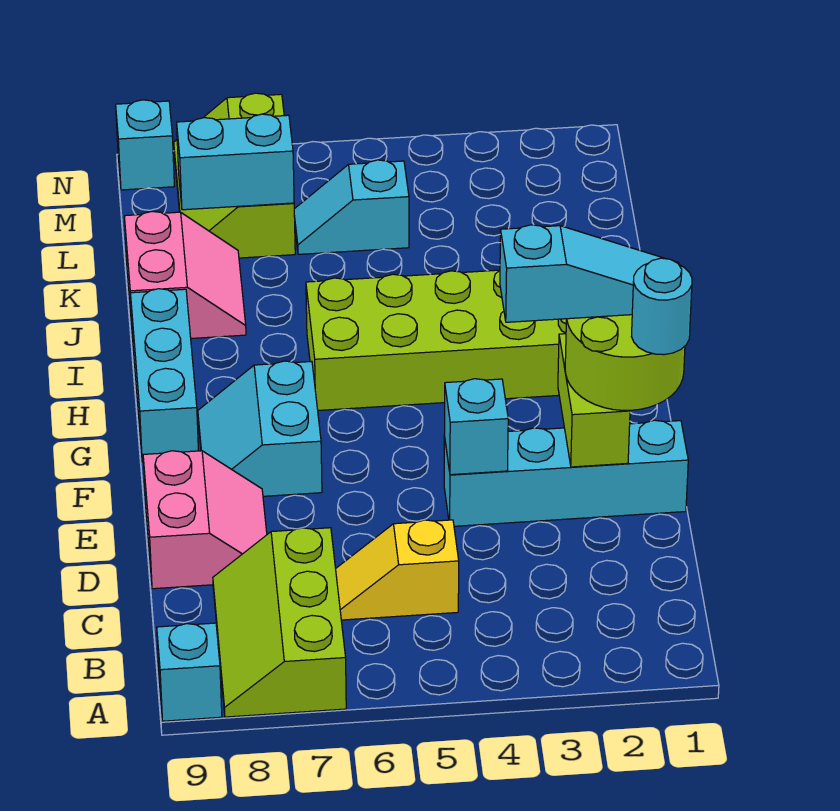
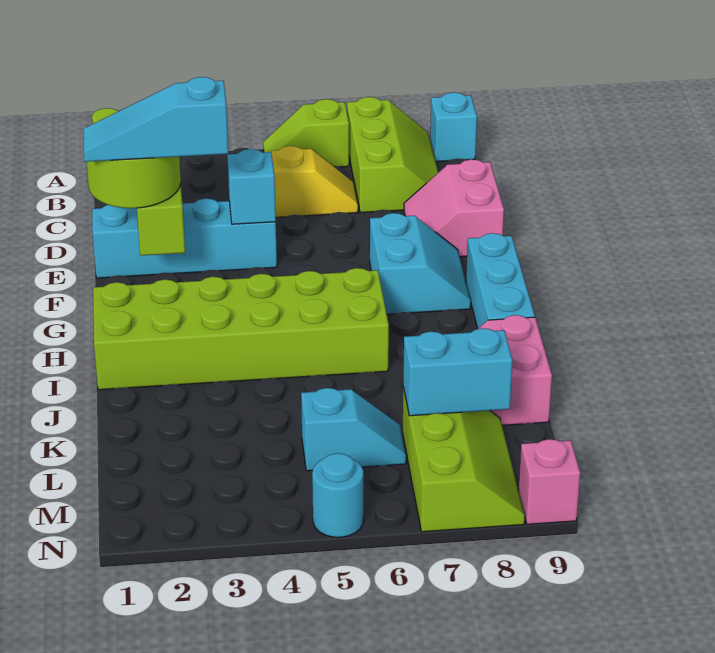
none -> lime 1x2 slope [263,99,349,167]
cyan 1x1 round brick [632,258,692,355] -> cyan 1x1 round brick moved to [312,453,363,537]
cyan 1x1 brick [116,100,174,190] -> pink 1x1 brick [519,439,580,524]

